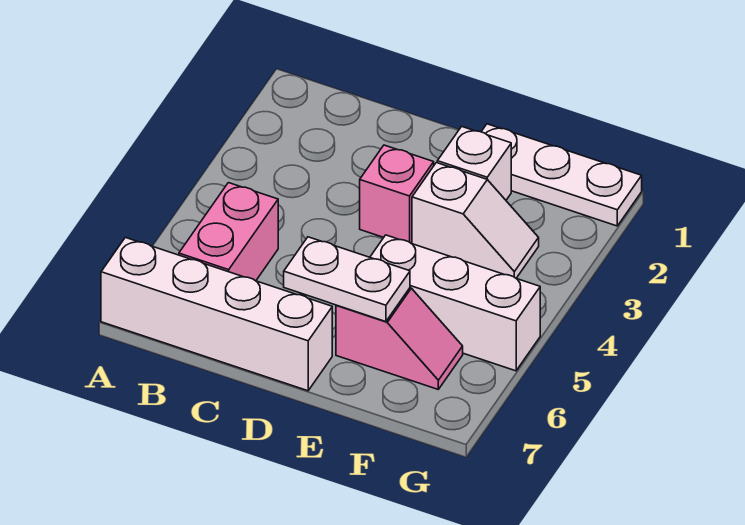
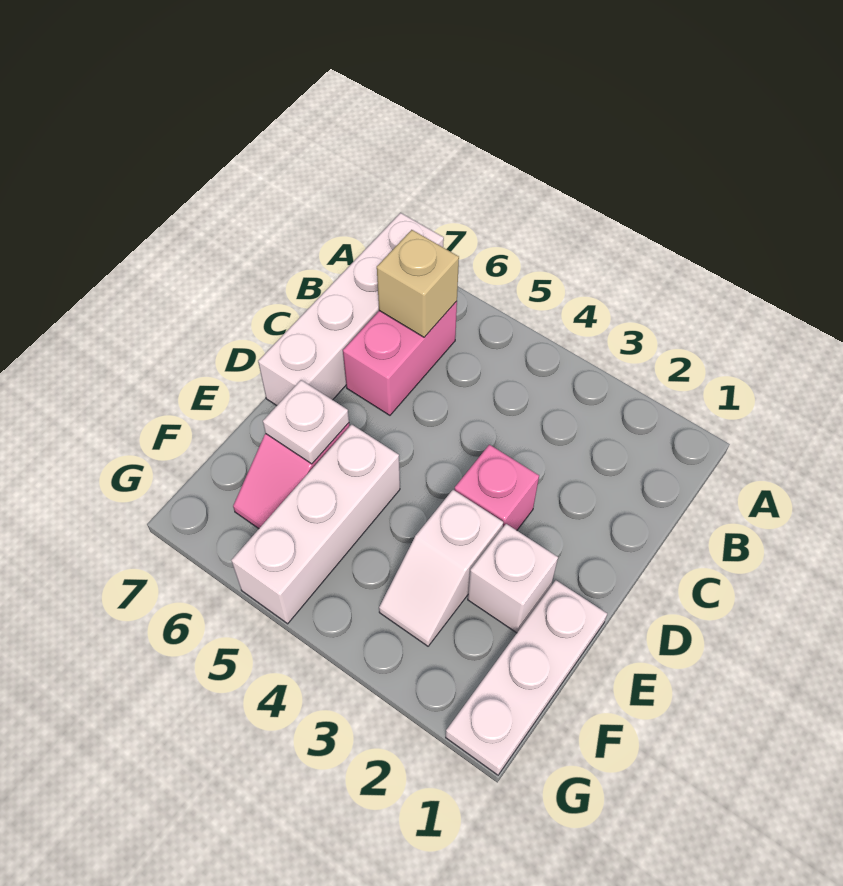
pink 1x2 brick [179,183,278,281] -> pink 1x2 brick turned to [343,301,457,415]
none -> tan 1x1 brick [377,230,459,337]
white 1x2 plate [284,237,410,322] -> white 1x1 plate [263,380,349,464]

